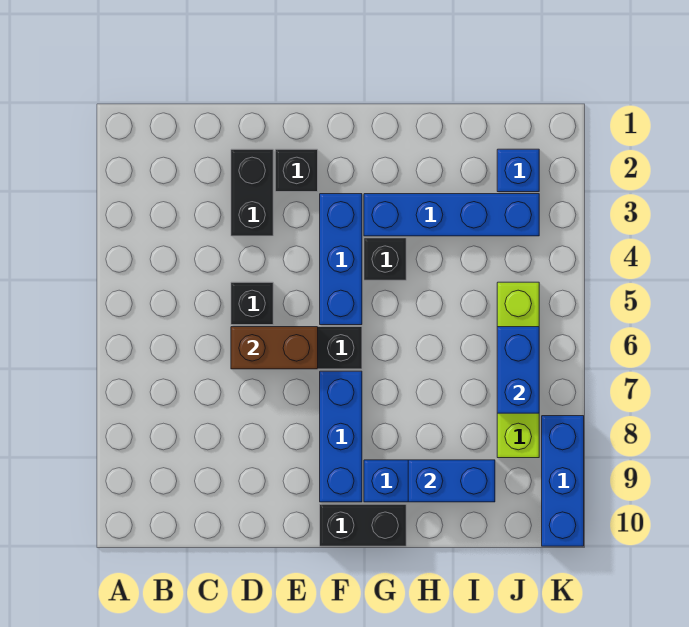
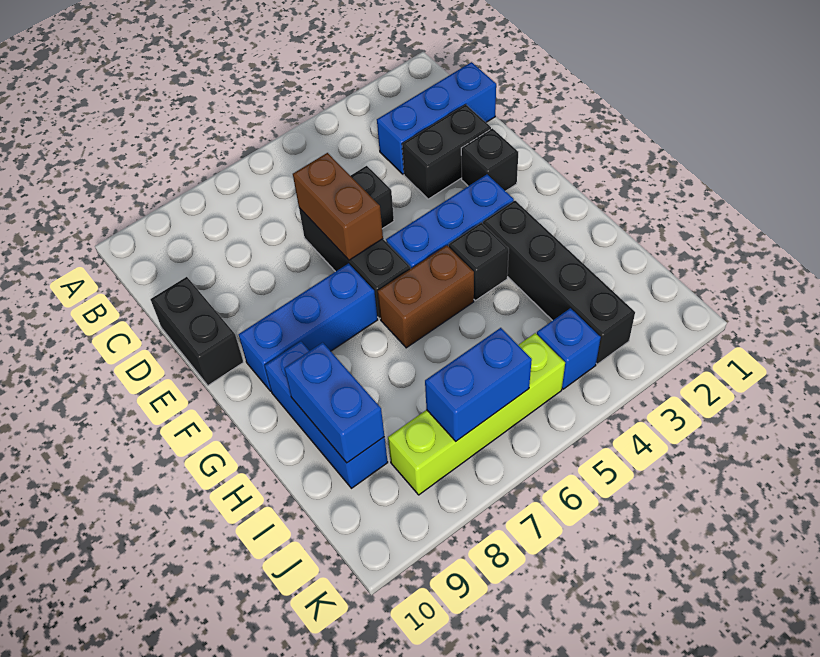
black 1x2 brick [320,504,406,546] -> black 1x2 brick moved to [151,277,243,385]
blue 1x4 brick [364,194,539,236] -> black 1x4 brick [483,201,635,364]
none -> brown 1x2 brick [378,245,474,348]
blue 1x1 brick [497,149,539,192] -> blue 1x1 brick moved to [537,308,601,389]
blue 1x3 brick [542,416,584,546] -> blue 1x3 brick moved to [377,62,496,174]

